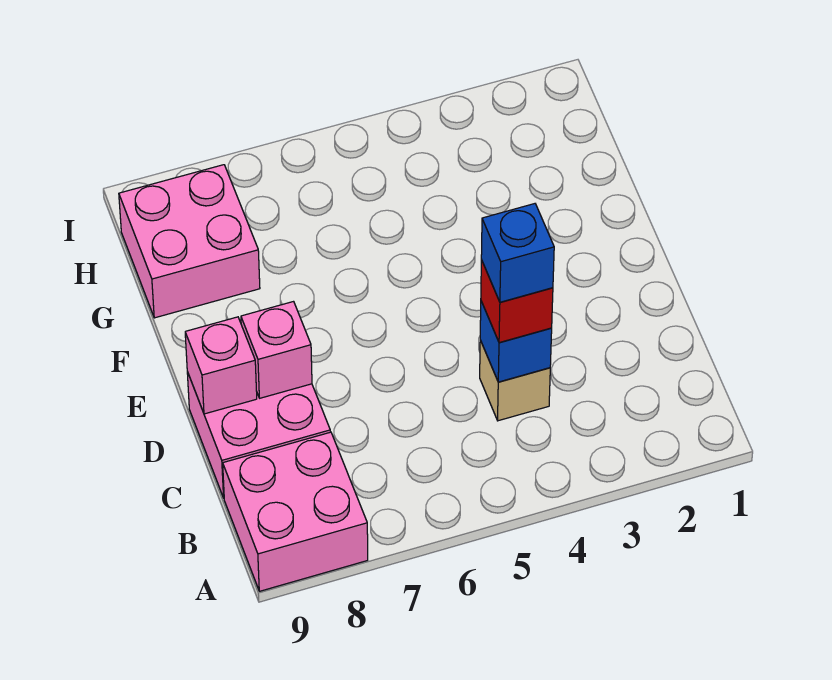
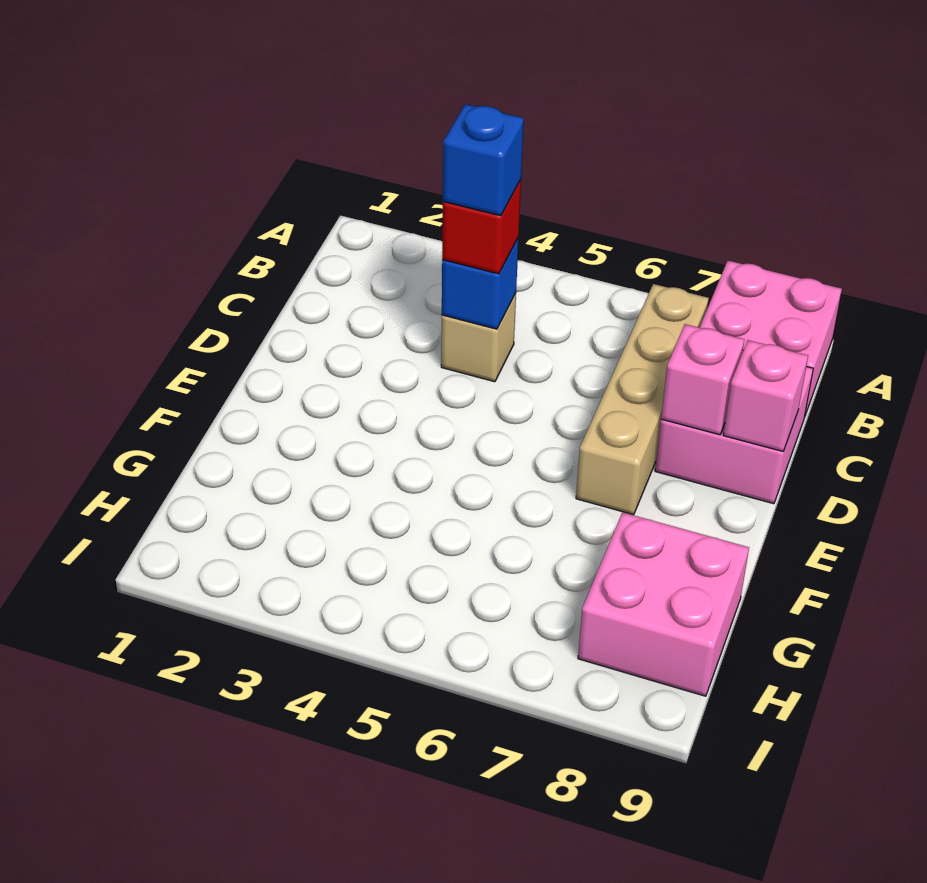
none -> tan 1x4 brick [576,284,709,515]

